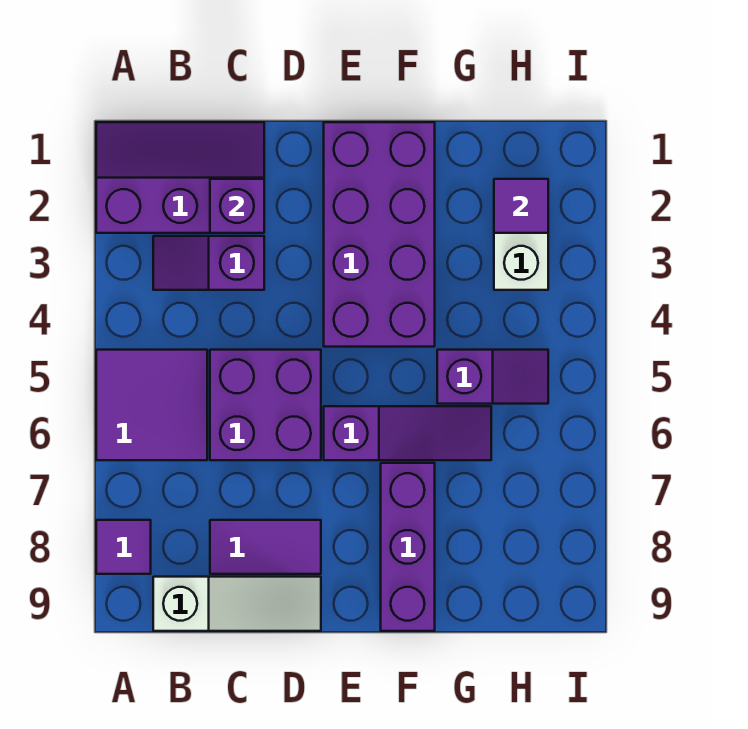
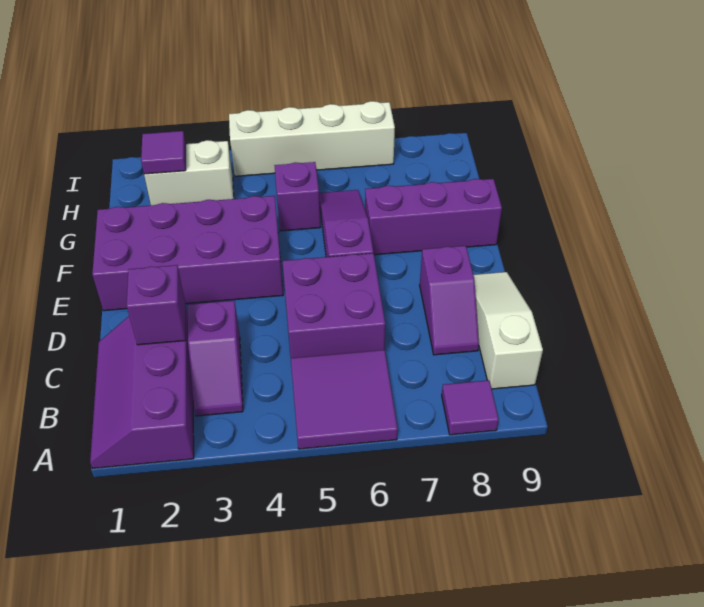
purple 1x2 tile [210,520,321,574] -> purple 1x2 slope [420,246,479,355]
none -> white 1x4 brick [229,101,395,176]

